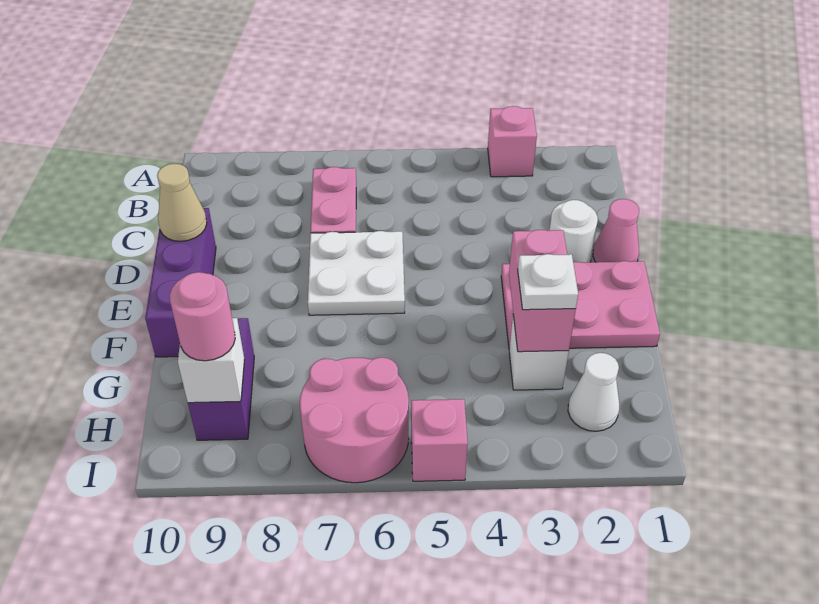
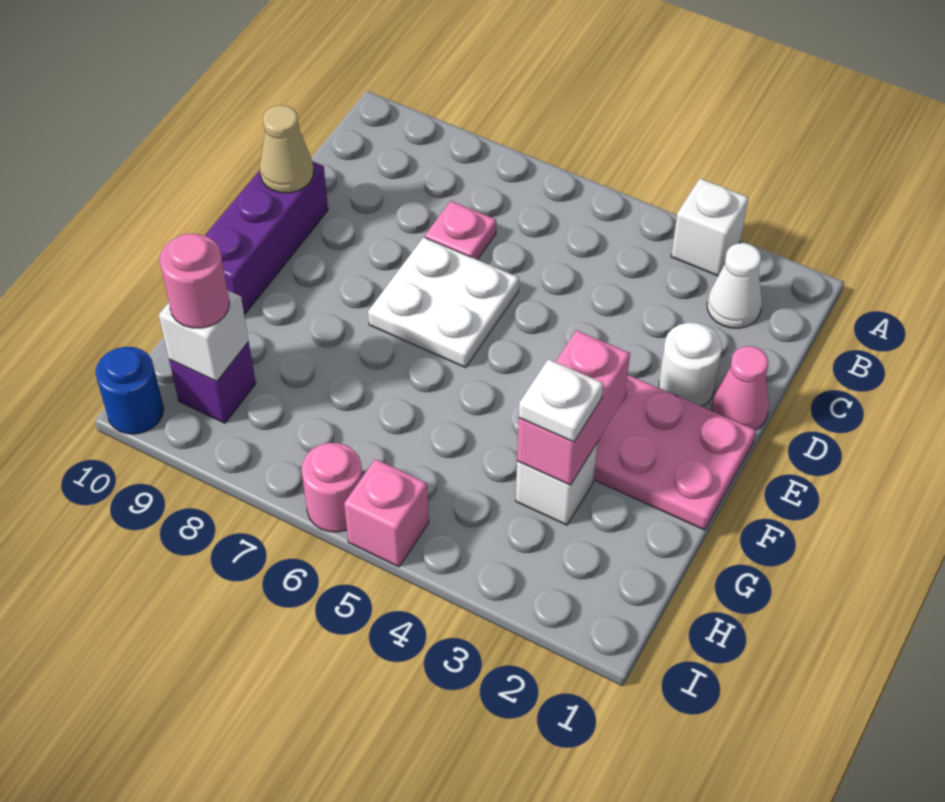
pink 1x1 brick [488,106,537,177] -> white 1x1 brick [671,178,749,276]
pink 1x2 plate [311,167,356,233] -> pink 1x1 plate [425,201,496,260]
purple 1x2 brick [188,318,254,440] -> purple 1x1 brick [169,342,256,423]
white 1x1 cone [568,353,619,431] -> white 1x1 cone moved to [707,243,762,328]
pink 2x2 round brick [300,357,409,483] -> pink 1x1 round brick [301,443,363,532]
none -> blue 1x1 round brick [96,347,164,434]

